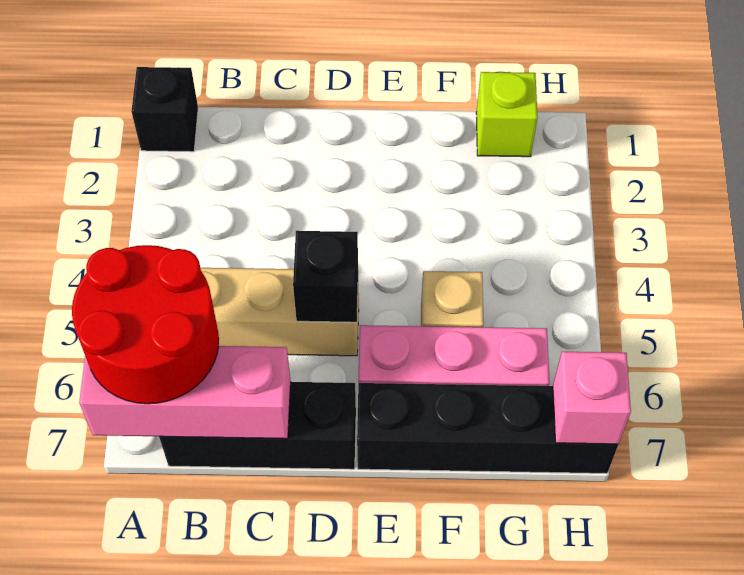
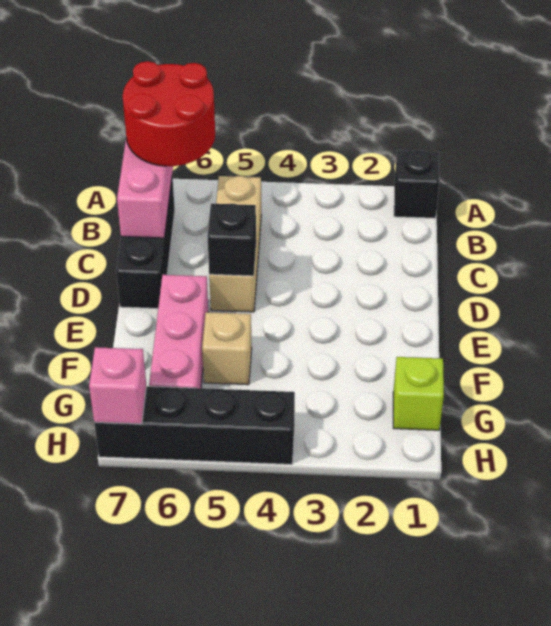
black 1x4 brick [357,383,618,473] -> black 1x4 brick turned to [94,386,295,464]

